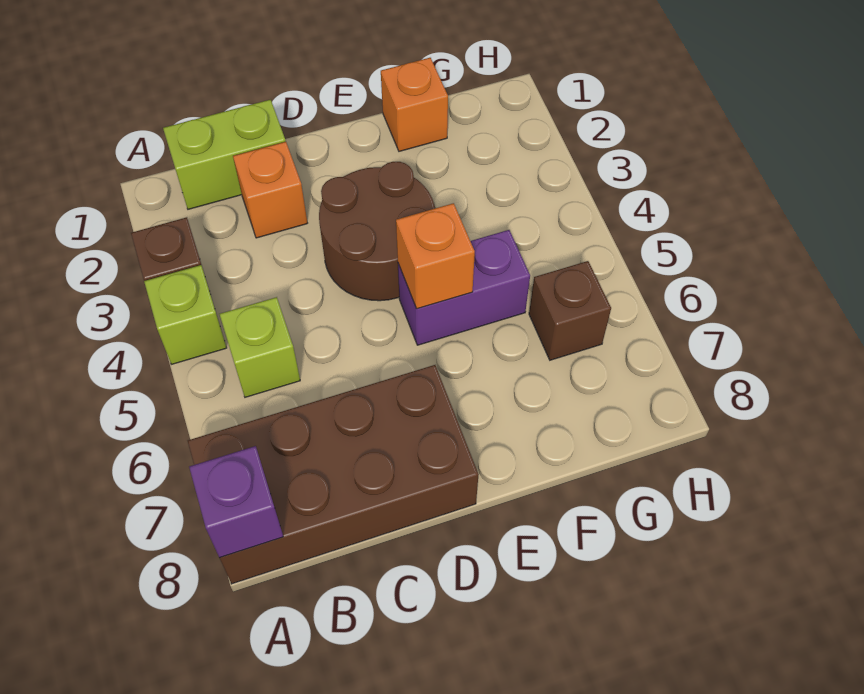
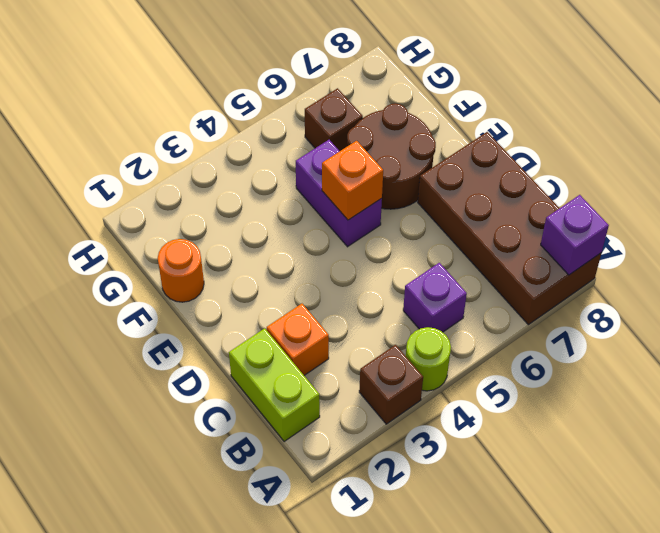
lime 1x1 brick [144,265,227,364] -> lime 1x1 round brick [406,327,451,391]
lime 1x1 brick [220,297,300,397] -> purple 1x1 brick [403,263,467,332]
brown 2x2 round brick [319,162,435,301] -> brown 2x2 round brick moved to [347,103,436,209]
orange 1x1 brick [381,58,448,151] -> orange 1x1 round brick [158,239,204,302]

